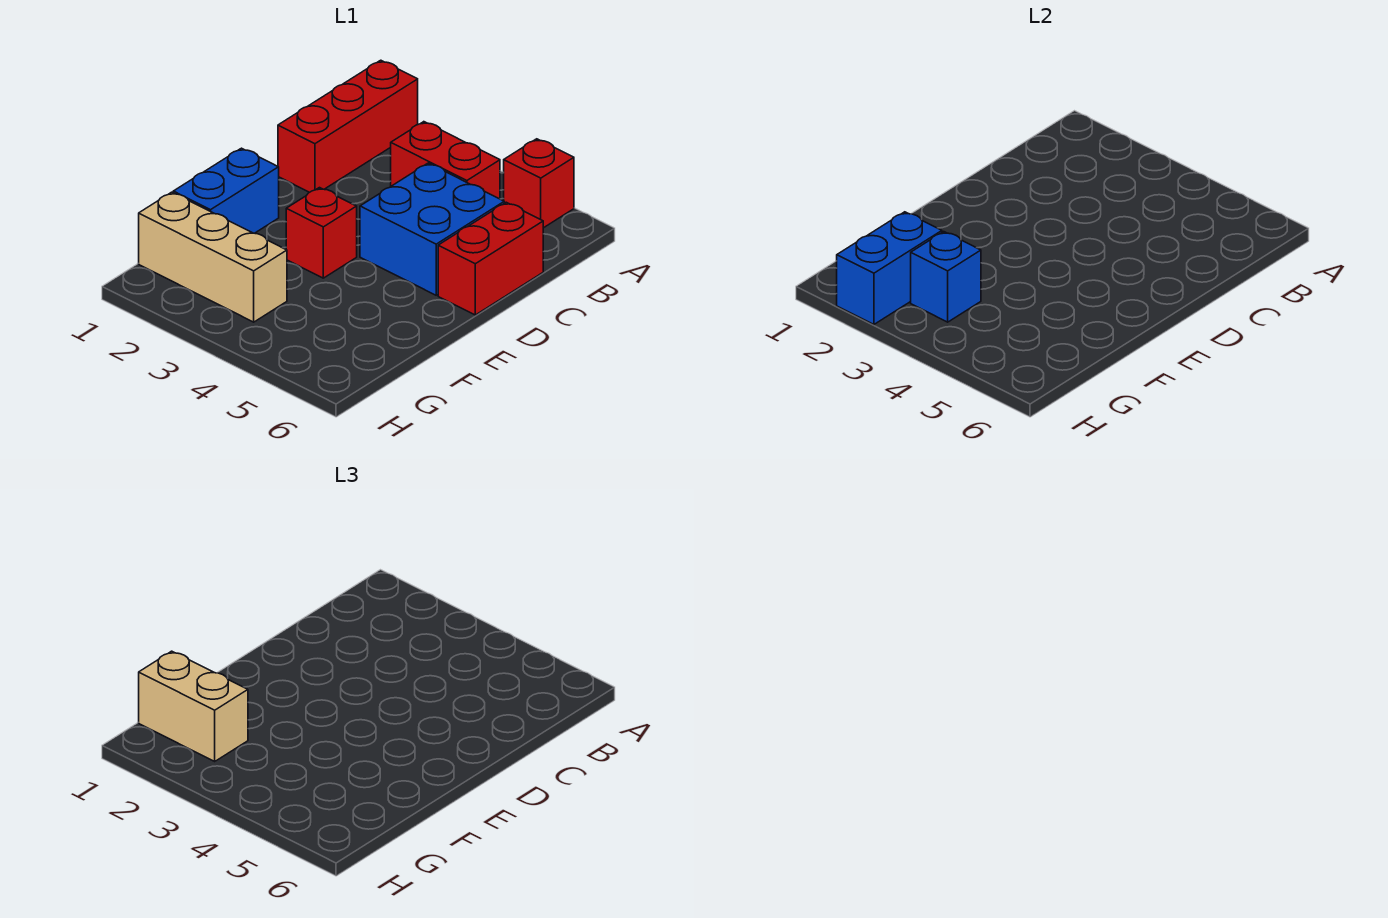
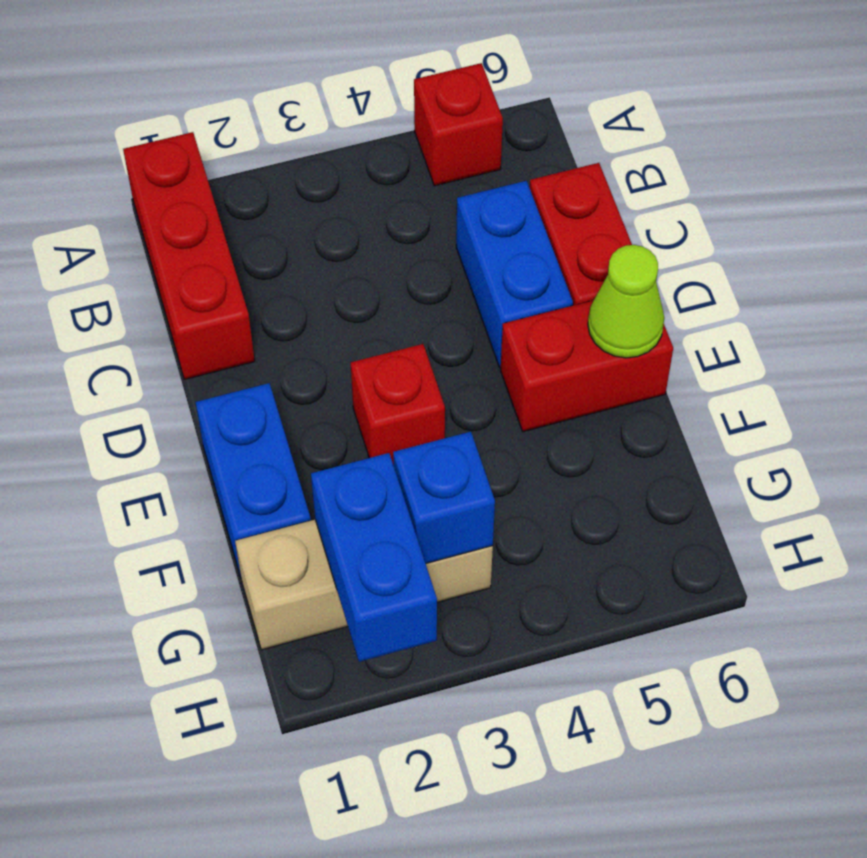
red 1x2 brick [391,122,500,199] -> red 1x2 brick moved to [501,300,673,432]
blue 2x2 brick [360,163,504,295] -> blue 1x2 brick [456,181,573,367]
none -> lime 1x1 cone [588,245,664,358]
tan 1x2 brick [139,651,248,761] -> none

